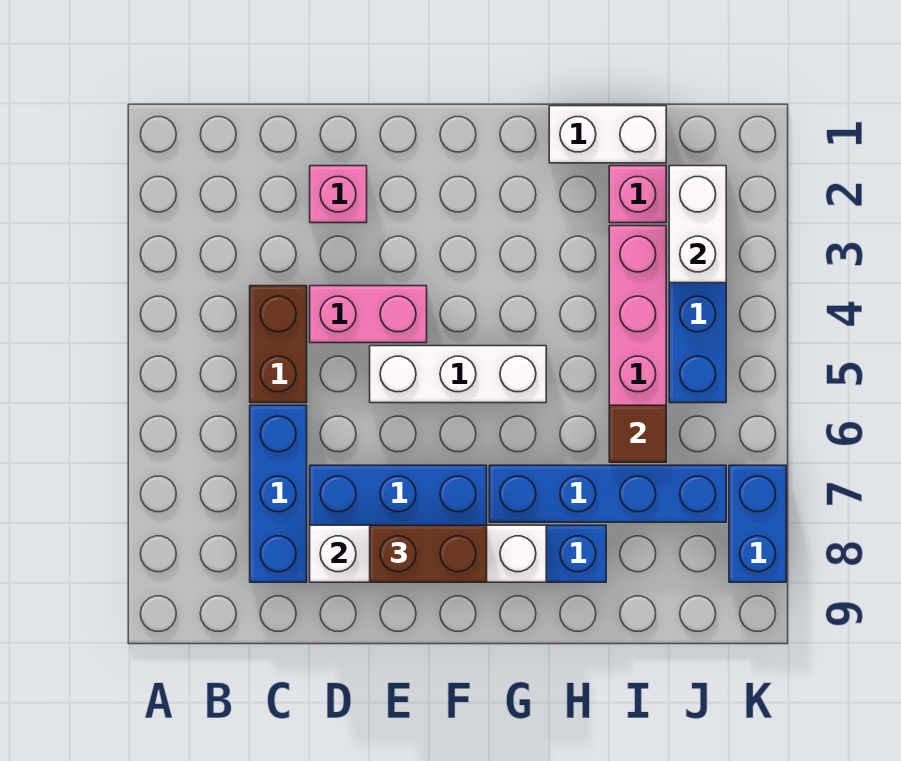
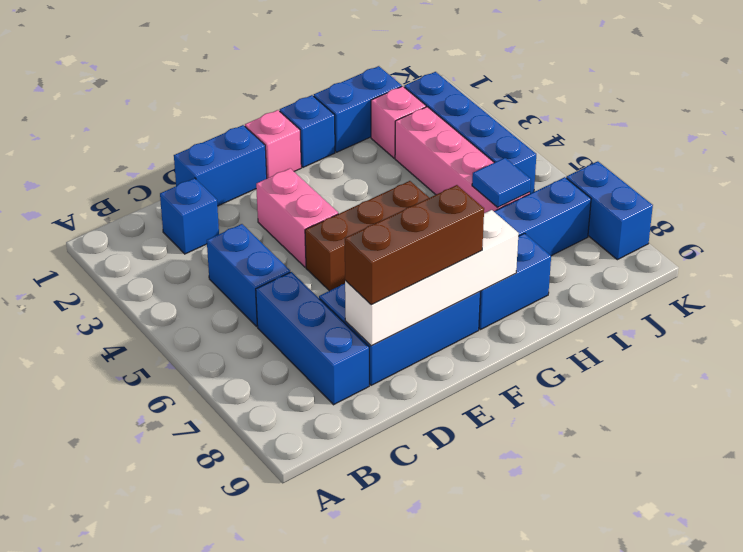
none -> blue 1x1 brick [160,178,219,254]
brown 1x2 brick [250,286,307,403] -> blue 1x2 brick [207,224,290,327]
none -> blue 1x2 brick [174,125,267,206]
pink 1x1 brick [310,166,367,223] -> pink 1x1 brick moved to [245,110,301,178]
pink 1x2 brick [310,286,427,343] -> pink 1x2 brick turned to [256,168,338,267]
white 1x3 brick [370,346,546,403] -> brown 1x3 brick [305,181,429,291]
brown 1x2 brick [370,525,487,582] -> brown 1x3 brick [345,185,484,305]
none -> blue 1x1 brick [280,95,335,167]
white 1x2 brick [549,106,666,163] -> blue 1x2 brick [314,66,402,152]
brown 1x1 tile [609,405,666,462] -> blue 1x1 tile [472,158,531,208]
white 1x2 brick [669,166,726,283] -> none

